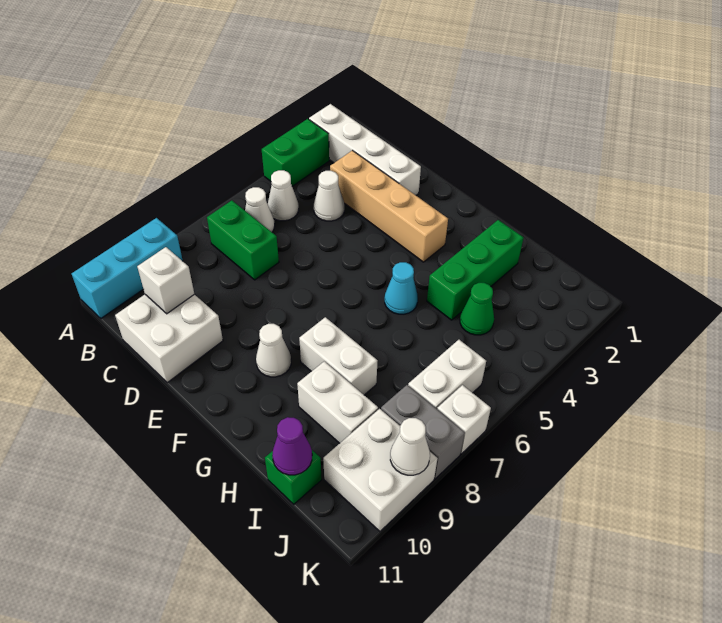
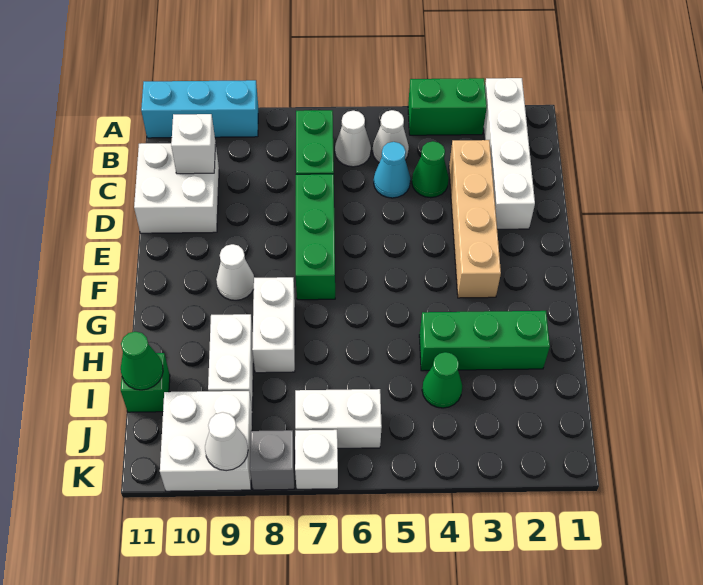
white 1x1 cone [314,171,344,221] -> green 1x1 cone [412,141,449,198]
none -> green 1x3 brick [296,174,335,300]
cyan 1x1 cone [385,262,418,314] -> cyan 1x1 cone moved to [374,142,410,198]
purple 1x1 cone [272,417,312,475] -> green 1x1 cone [121,332,163,390]
grey 1x2 brick [381,385,465,479] -> grey 1x1 brick [250,430,295,490]

